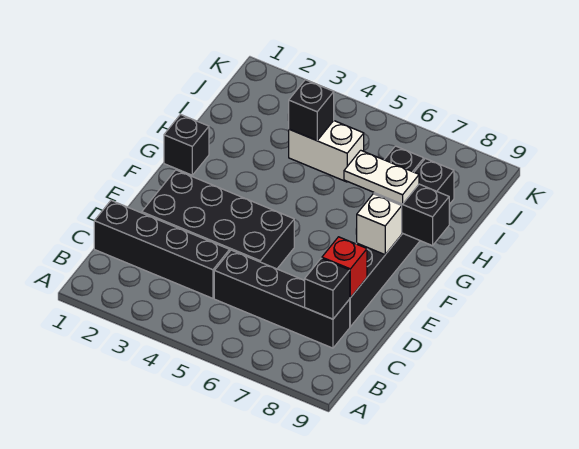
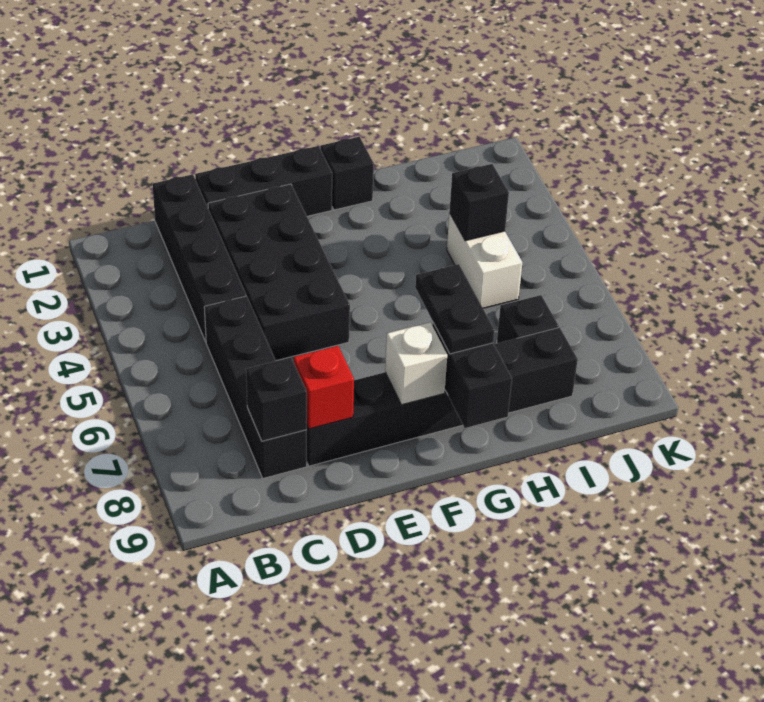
none -> black 1x3 brick [195,146,332,216]
white 1x2 plate [344,150,419,204] -> black 1x2 plate [415,264,495,354]

